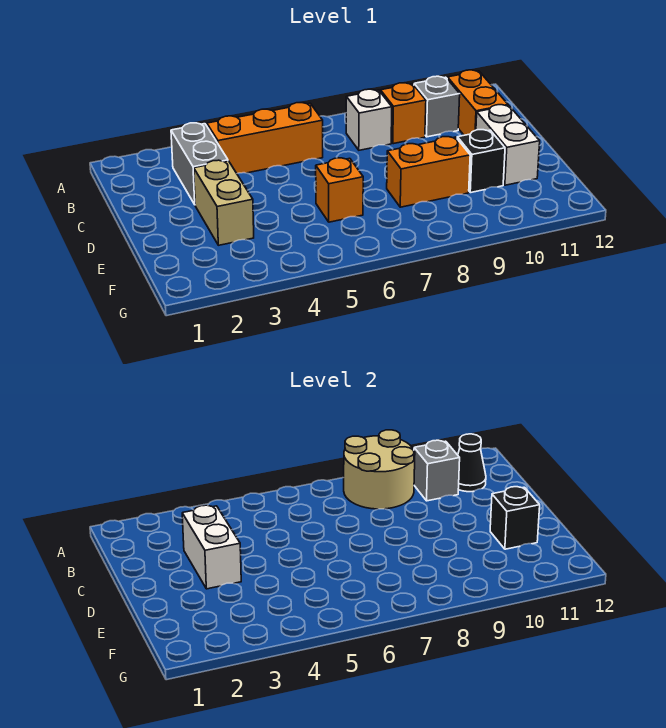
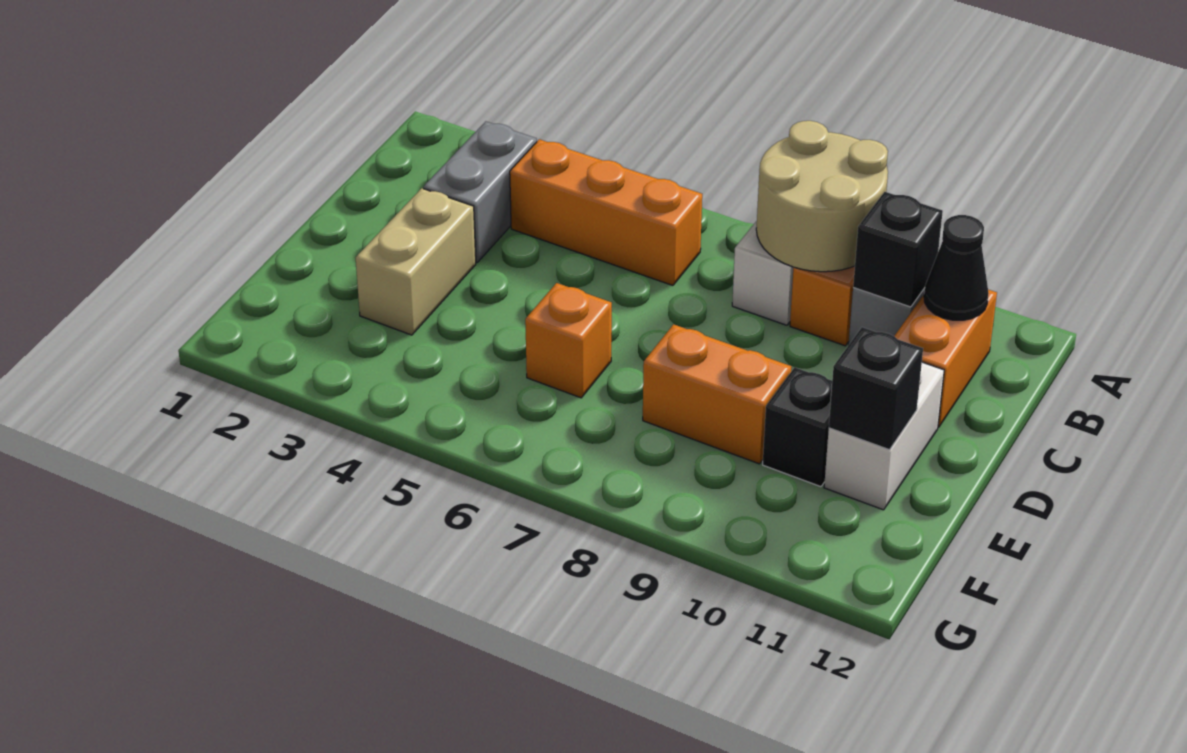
grey 1x1 brick [414,440,460,501] -> black 1x1 brick [853,192,943,307]
white 1x2 brick [182,505,241,589] -> none

